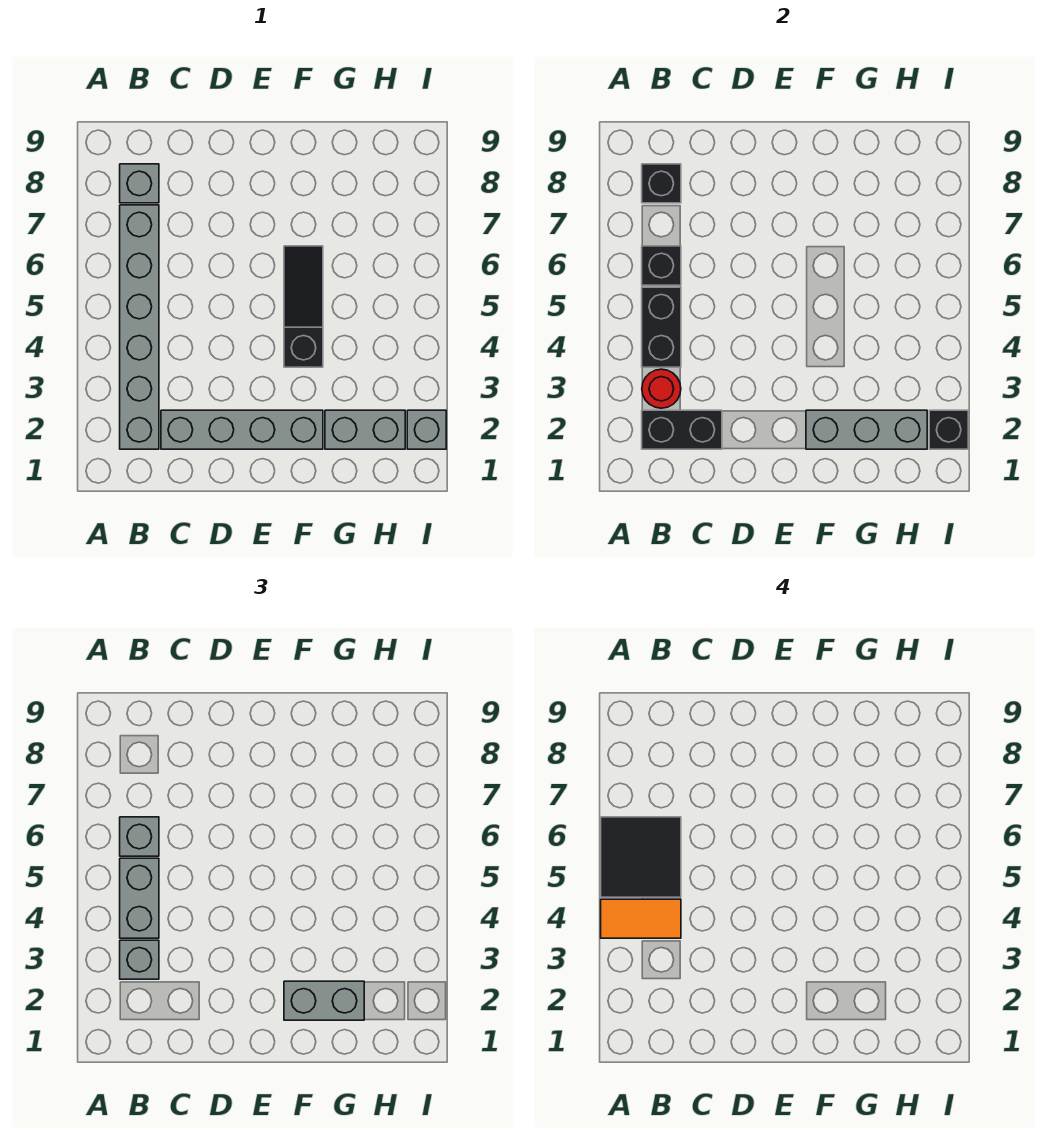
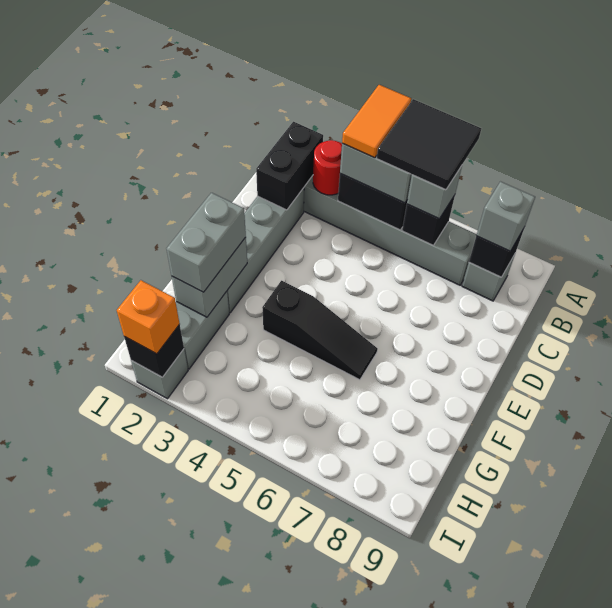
grey 1x1 brick [120,940,159,979] -> grey 1x1 brick moved to [476,182,535,251]
grey 1x3 brick [806,410,927,449] -> grey 1x2 brick [172,237,247,317]
none -> orange 1x1 brick [117,280,180,354]

